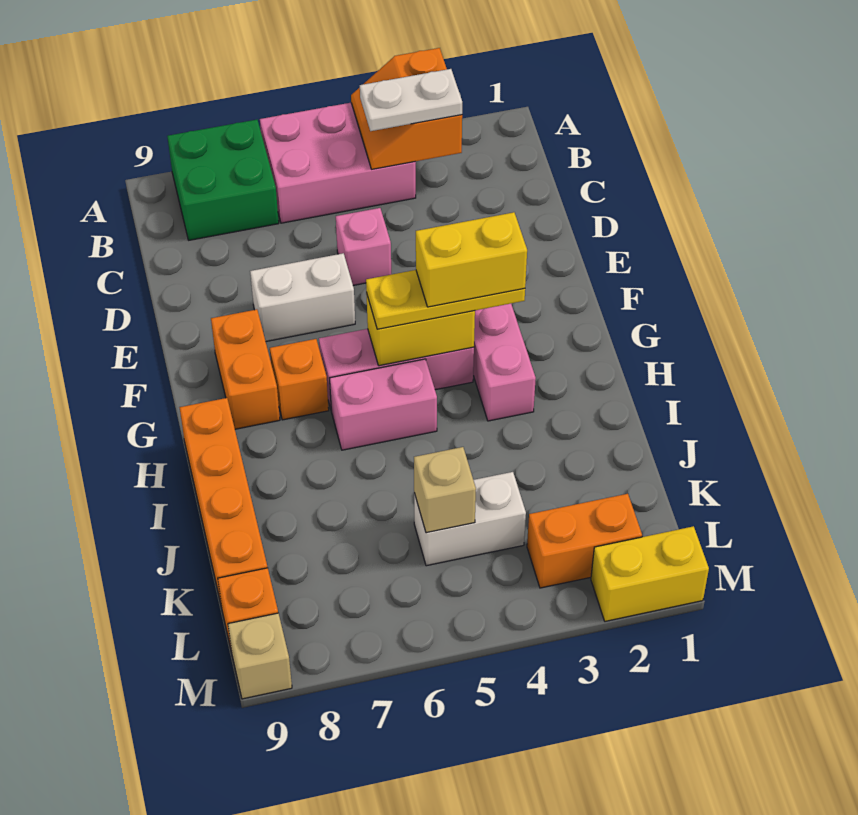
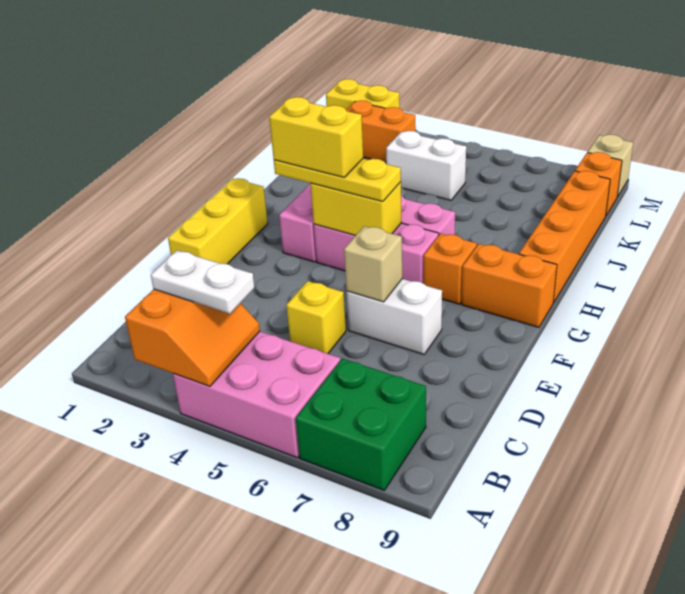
pink 1x1 brick [336,208,391,285] -> yellow 1x1 brick [286,281,346,354]
none -> yellow 1x3 brick [168,178,268,264]
orange 1x2 brick [211,309,280,429] -> orange 1x2 brick turned to [462,244,557,327]
tan 1x1 brick [414,447,476,533] -> tan 1x1 brick moved to [344,226,402,302]

